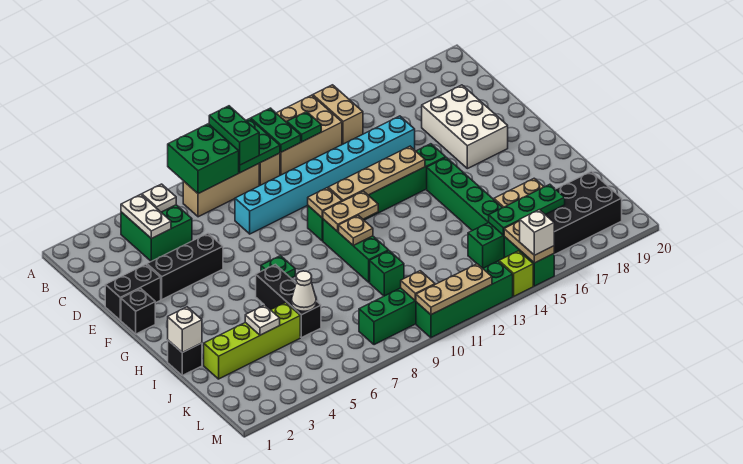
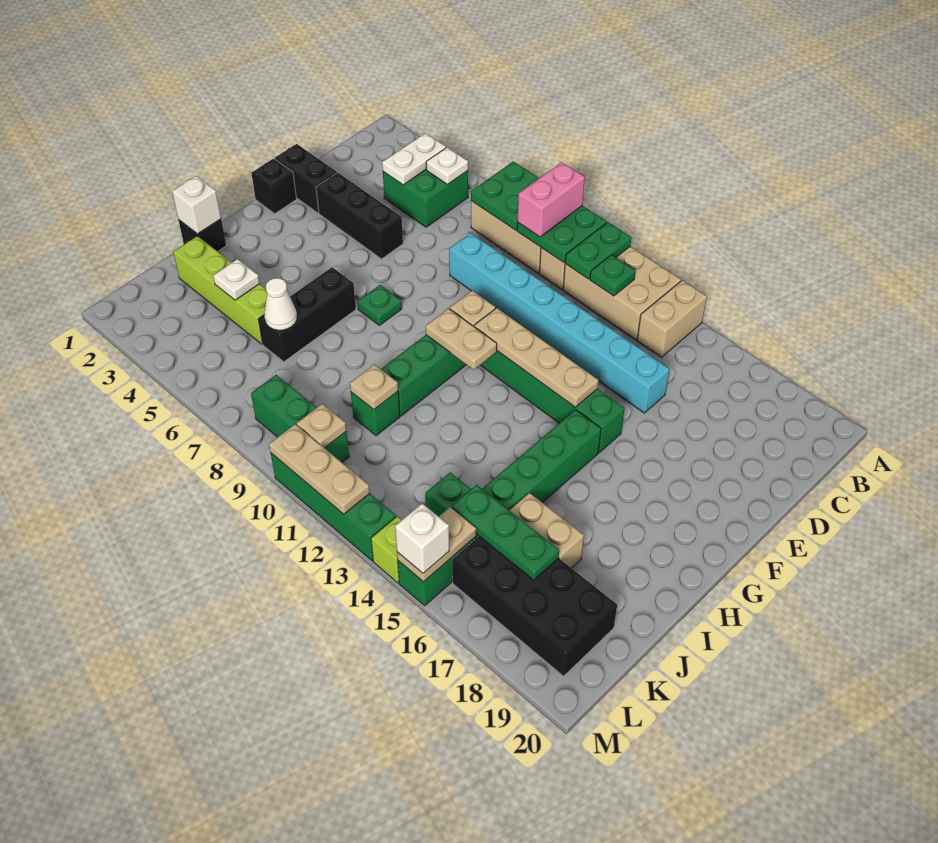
green 2x2 brick [168,124,239,194] -> green 2x2 plate [471,161,539,230]
green 1x2 brick [209,106,259,165] -> pink 1x2 brick [518,162,585,237]
white 2x3 brick [422,85,508,169] -> none
tan 1x1 plate [339,215,373,246] -> tan 1x1 plate moved to [350,364,398,410]

